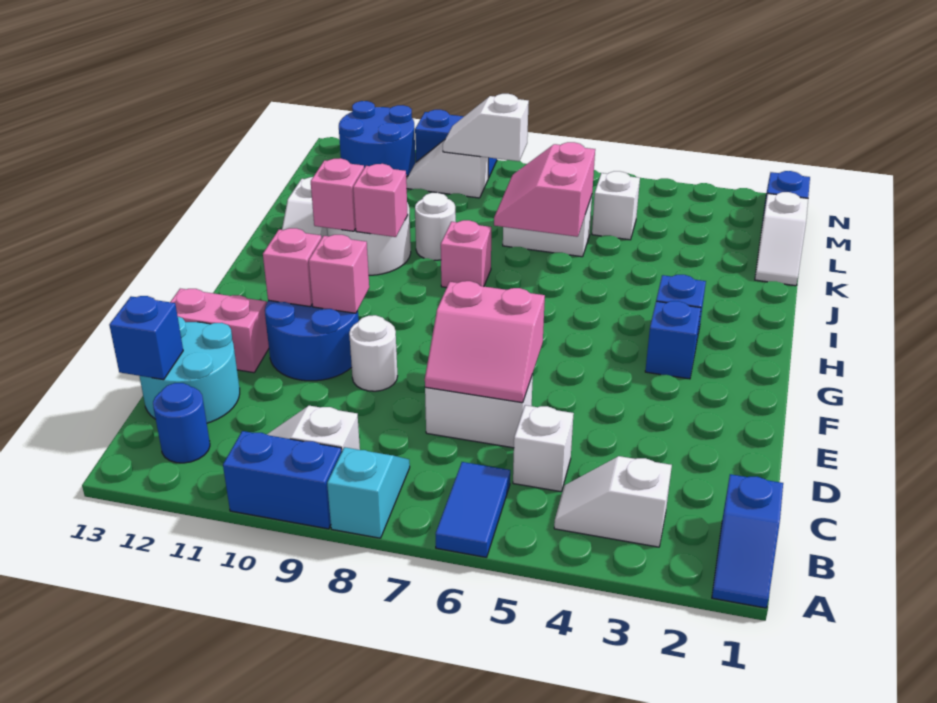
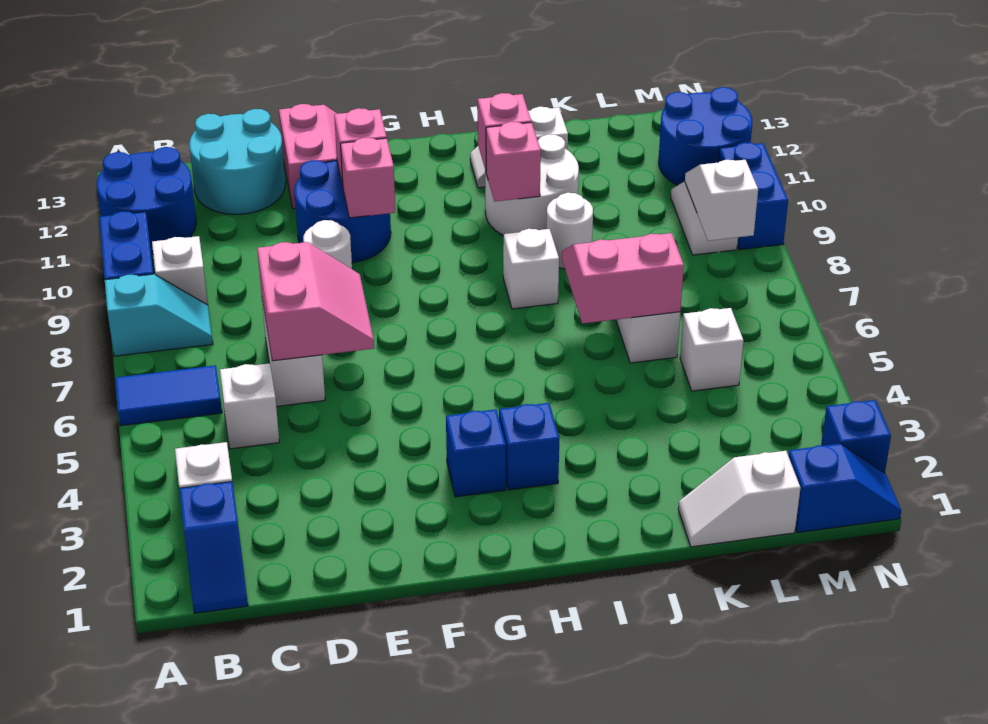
blue 1x2 slope [712,474,783,608] -> blue 1x2 slope turned to [179,482,248,613]
blue 1x1 round brick [153,383,210,463] -> blue 2x2 round brick [97,147,196,255]
blue 1x1 brick [109,296,183,380] -> blue 1x1 brick moved to [821,400,891,473]
pink 2x2 slope [425,281,545,403] -> pink 2x2 slope turned to [257,242,374,361]
pink 1x1 brick [441,220,491,288] -> white 1x1 brick [503,229,559,309]

